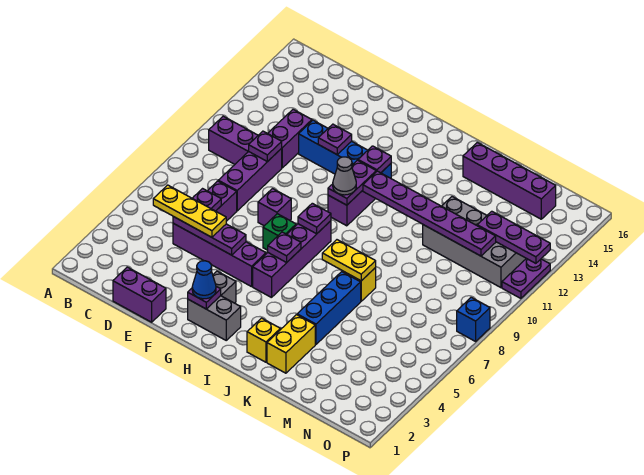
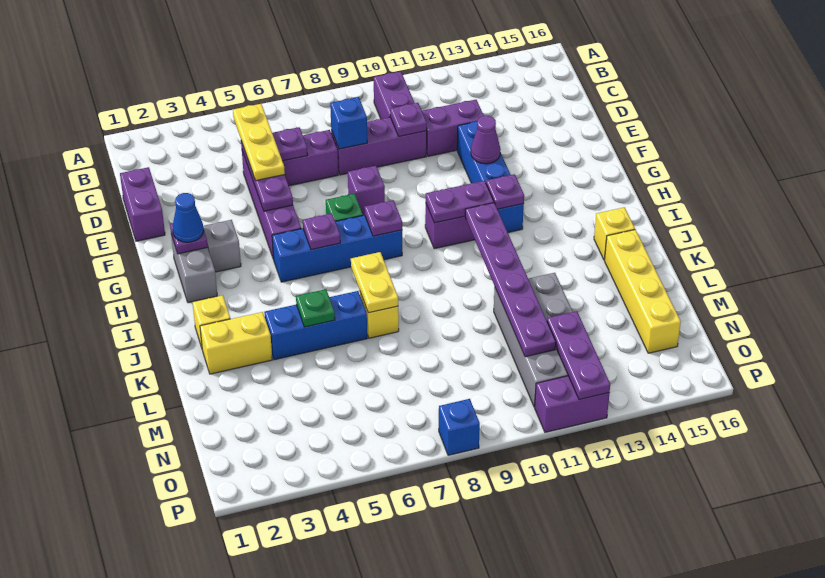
none -> blue 1x1 brick [330,97,367,149]
purple 1x1 plate [318,124,352,155] -> purple 1x1 cone [471,116,501,164]
purple 1x4 brick [253,221,331,298] -> blue 1x4 brick [272,215,402,282]
grey 1x1 cone [333,157,356,195] -> none
none -> yellow 1x1 brick [594,207,635,260]
none -> green 1x1 plate [296,289,335,327]
purple 1x4 brick [463,142,556,219] -> yellow 1x4 brick [605,230,681,353]
purple 1x2 plate [502,258,550,298] -> purple 1x2 brick [535,376,609,432]

